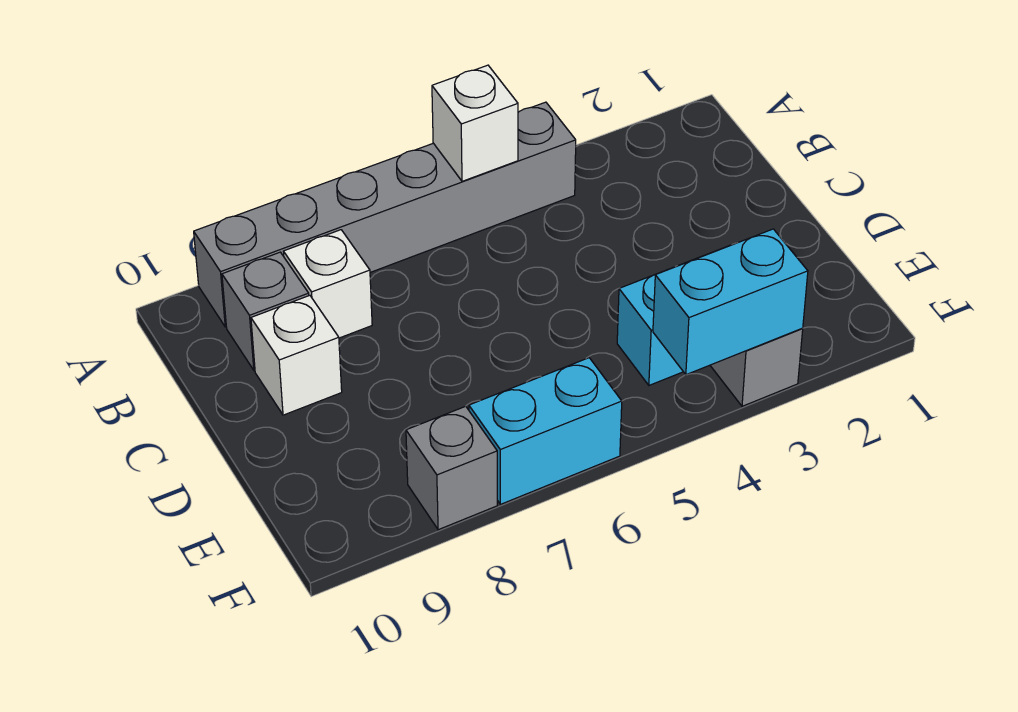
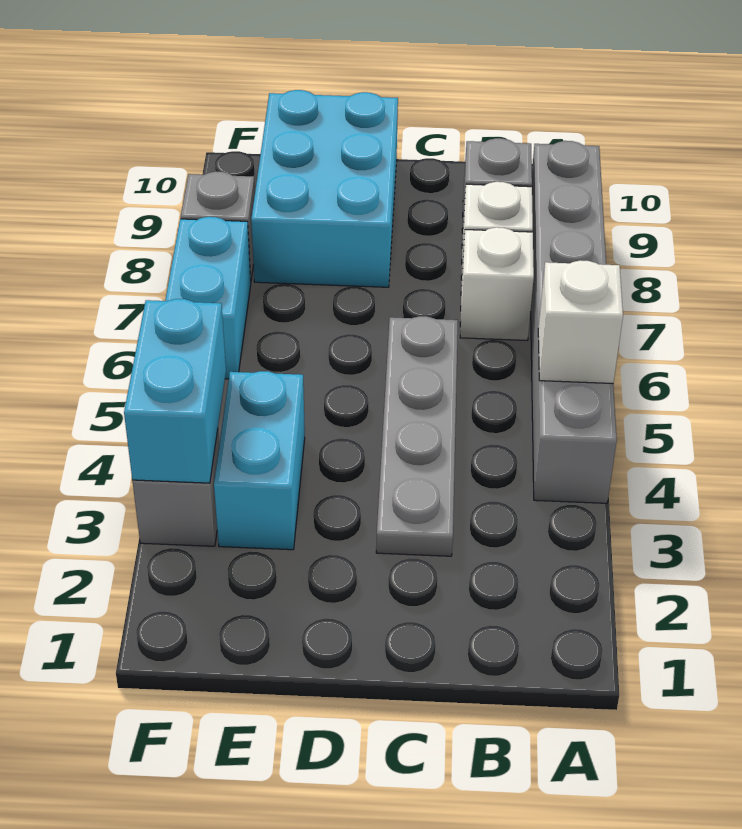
none -> grey 1x4 plate [376,316,458,556]
white 1x1 brick [251,295,342,415] -> white 1x1 brick moved to [460,227,534,340]
none -> cyan 2x3 brick [251,90,398,287]

